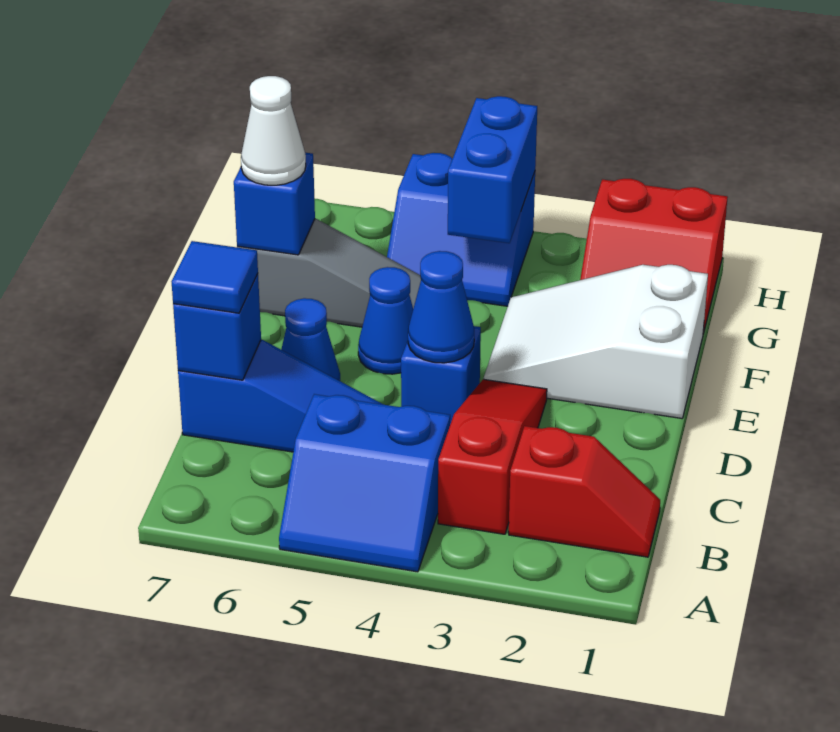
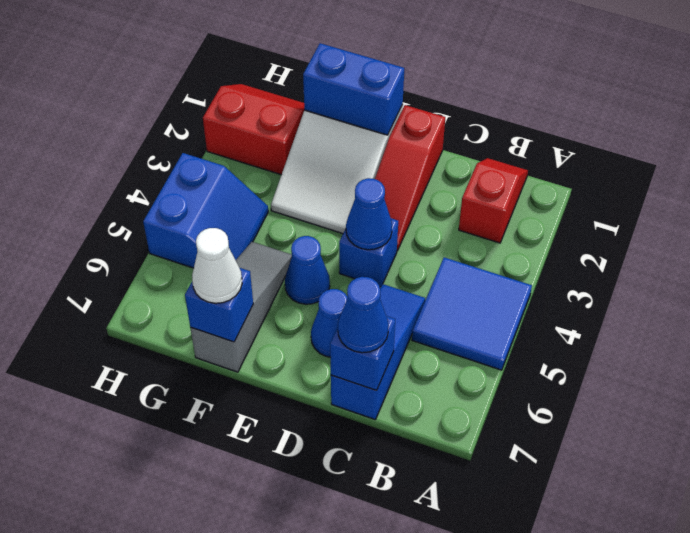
blue 2x2 slope [279,394,450,572] -> blue 2x2 tile [412,257,532,370]
red 1x3 slope [438,379,547,534] -> red 1x3 slope turned to [375,105,445,251]
blue 1x1 tile [171,241,258,313] -> blue 1x1 cone [338,277,389,353]
red 2x2 slope [580,179,728,334] -> red 2x2 slope turned to [203,84,304,175]
blue 1x2 brick [448,96,537,243] -> blue 1x2 brick moved to [303,43,404,135]

